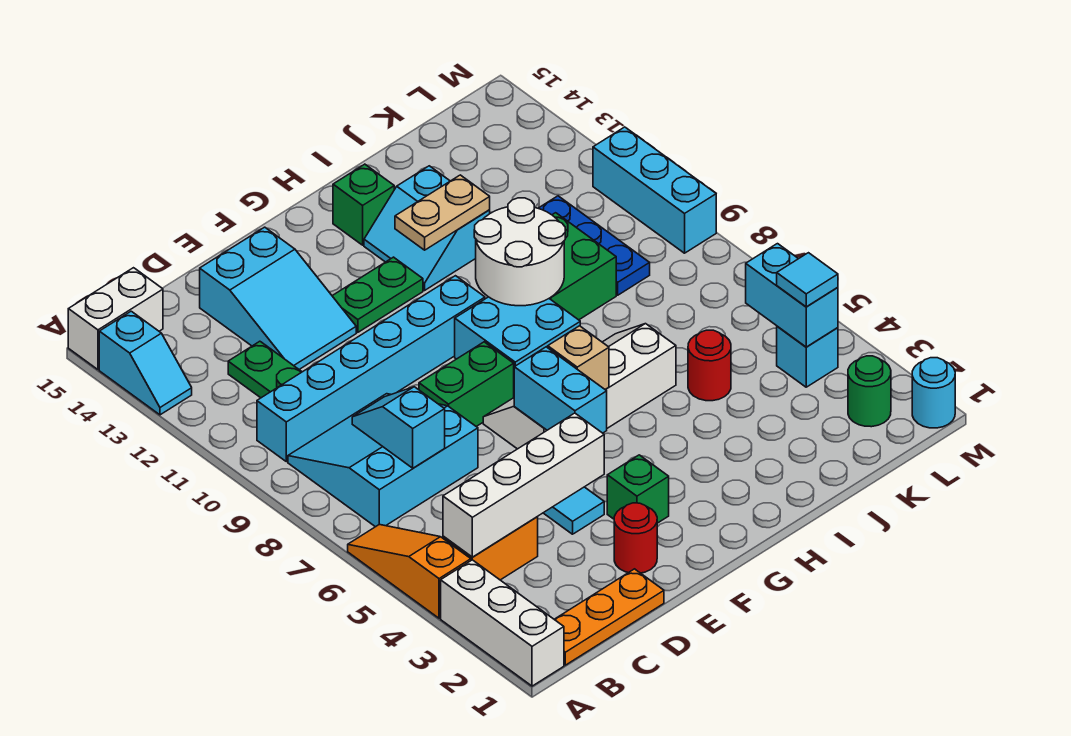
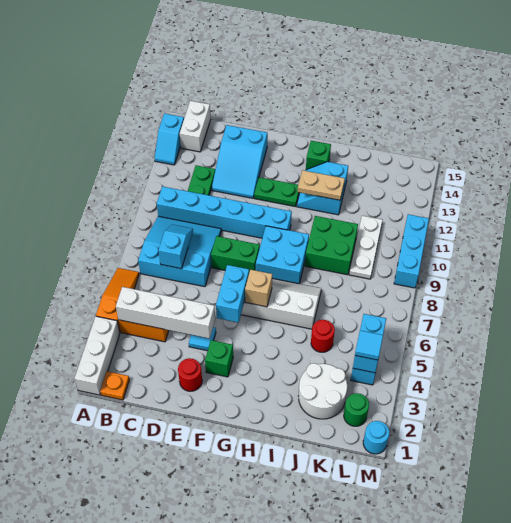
white 1x2 brick [68,268,163,370] -> white 1x2 brick turned to [180,101,211,152]
orange 1x3 plate [554,569,664,665] -> orange 1x1 plate [100,371,129,400]
white 2x2 round brick [474,198,565,306] -> white 2x2 round brick moved to [299,363,347,419]
blue 1x3 plate [538,196,650,295] -> white 1x3 plate [349,216,382,279]

